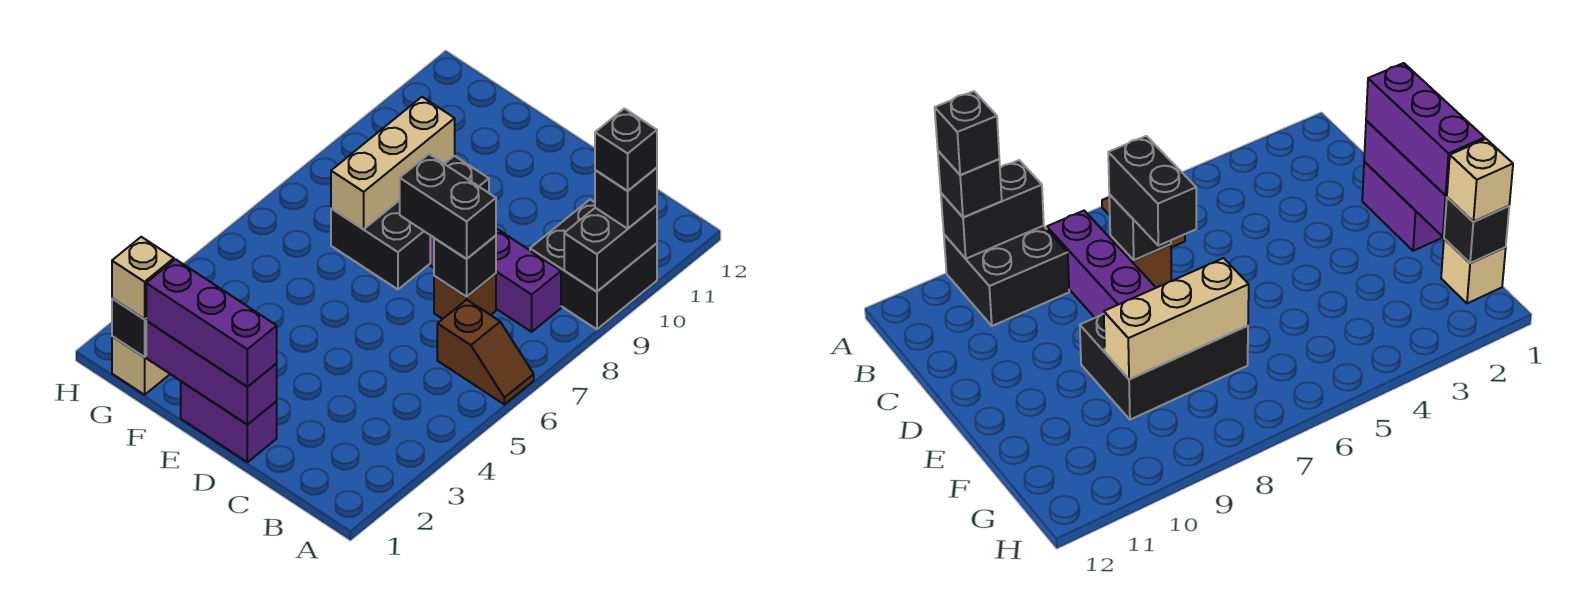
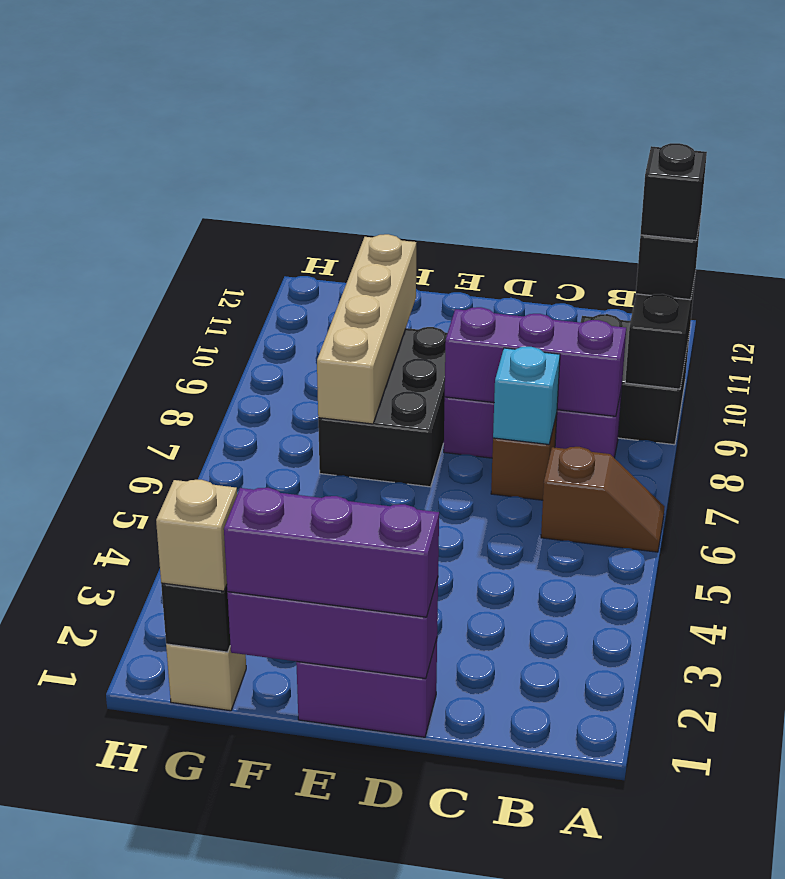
none -> purple 1x3 brick [445,307,626,416]
black 1x1 brick [434,236,496,297] -> cyan 1x1 brick [493,347,560,444]
black 1x2 brick [400,154,496,259] -> none
tan 1x3 brick [331,97,455,229] -> tan 1x4 brick [317,234,416,424]

